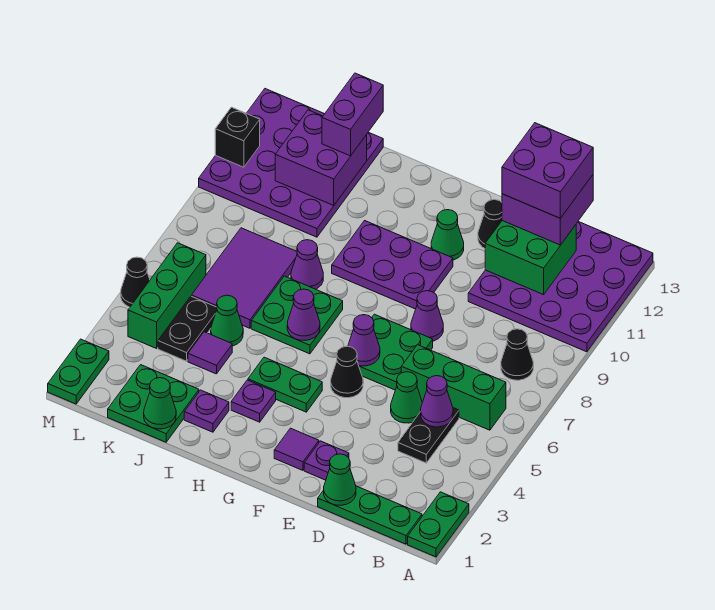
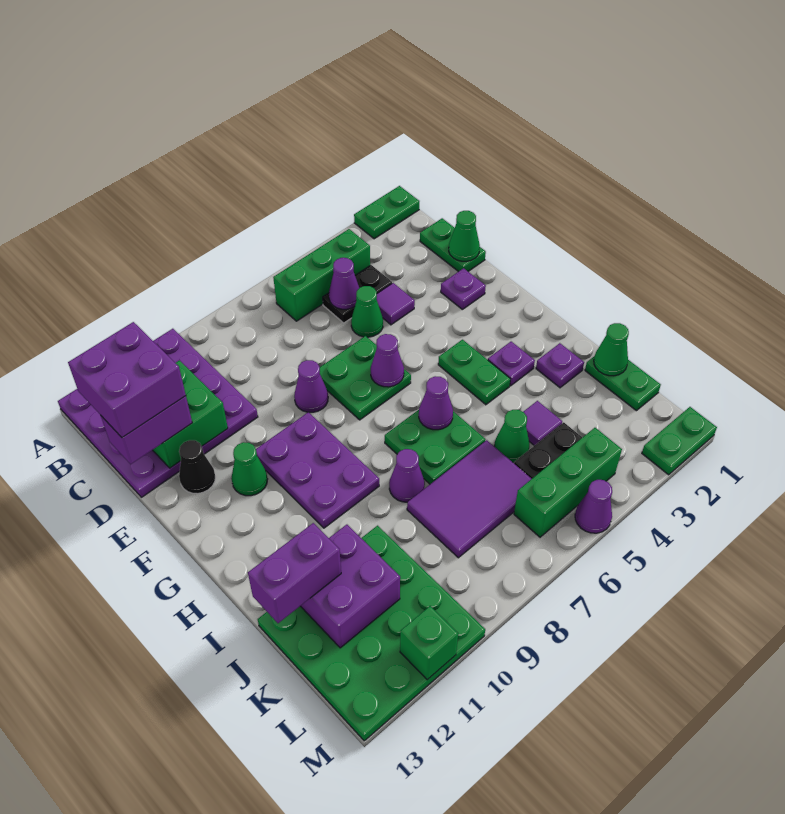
green 1x3 plate [318,486,422,544] -> green 1x2 plate [420,218,486,272]
green 1x3 brick [401,345,506,430] -> green 1x3 brick turned to [273,229,370,321]
black 1x1 cone [501,329,533,380] -> none
purple 2x2 brick [502,175,593,245] -> purple 1x2 brick [101,396,192,464]
purple 1x1 tile [274,428,319,470] -> purple 1x1 tile moved to [377,283,415,325]
black 1x1 cone [331,346,363,398] -> none
green 2x2 plate [108,365,199,442] -> green 1x2 plate [585,356,661,411]
purple 4x4 plate [199,89,383,237] -> green 4x4 plate [258,526,485,741]
black 1x1 cone [121,257,150,307] -> purple 1x1 cone [575,480,612,533]
black 1x1 brick [215,107,260,167] -> green 1x1 brick [400,606,458,680]

